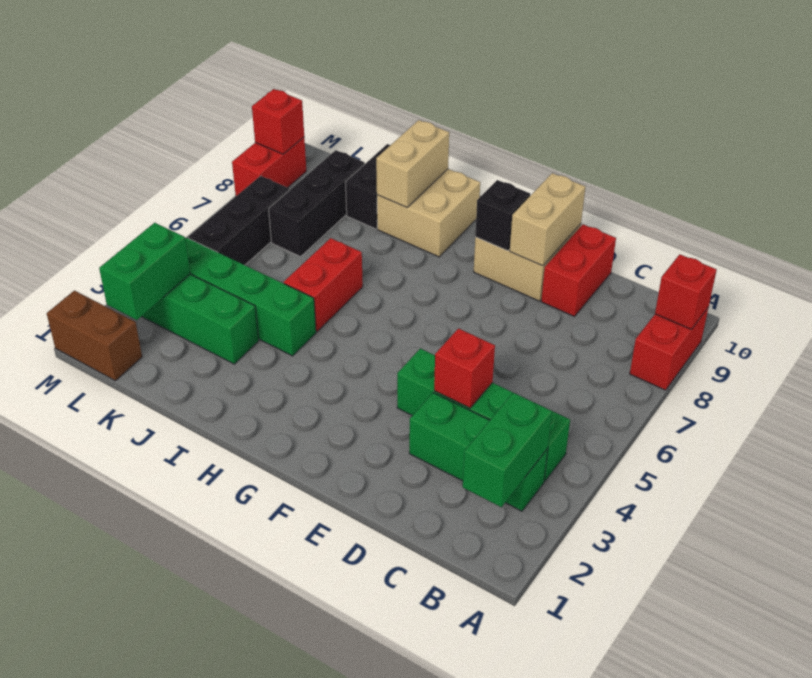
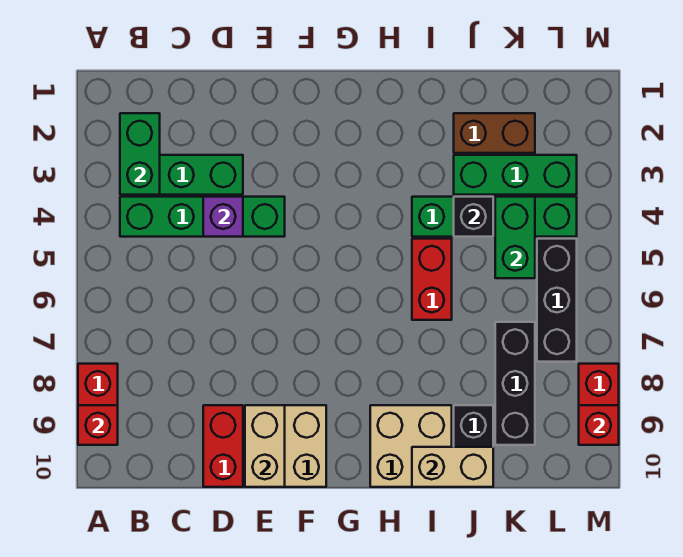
red 1x1 brick [434,329,495,408] -> purple 1x1 brick [203,197,243,237]
black 1x1 brick [475,180,530,251] -> black 1x1 brick moved to [454,197,493,237]
tan 1x2 brick [376,120,449,207] -> tan 1x2 brick turned to [412,447,493,487]
brown 1x2 brick [47,291,142,381] -> brown 1x2 brick moved to [454,113,535,153]
green 1x2 brick [99,223,190,320] -> green 1x2 brick moved to [495,197,535,278]

